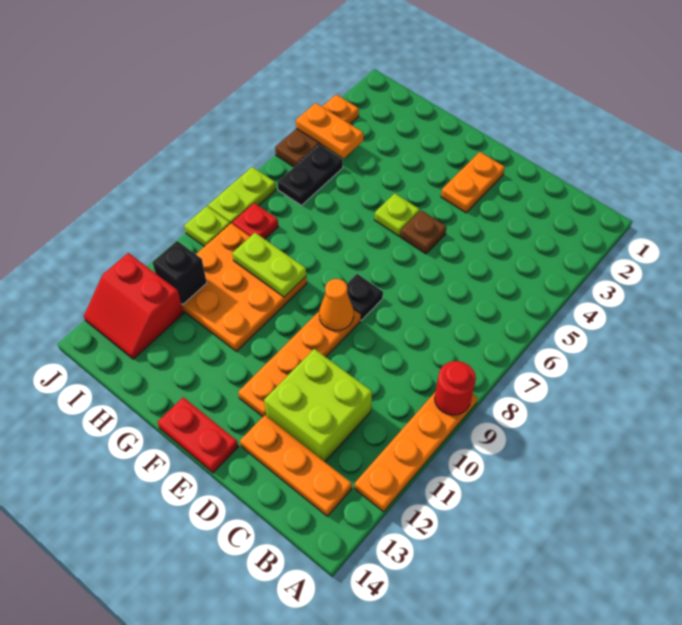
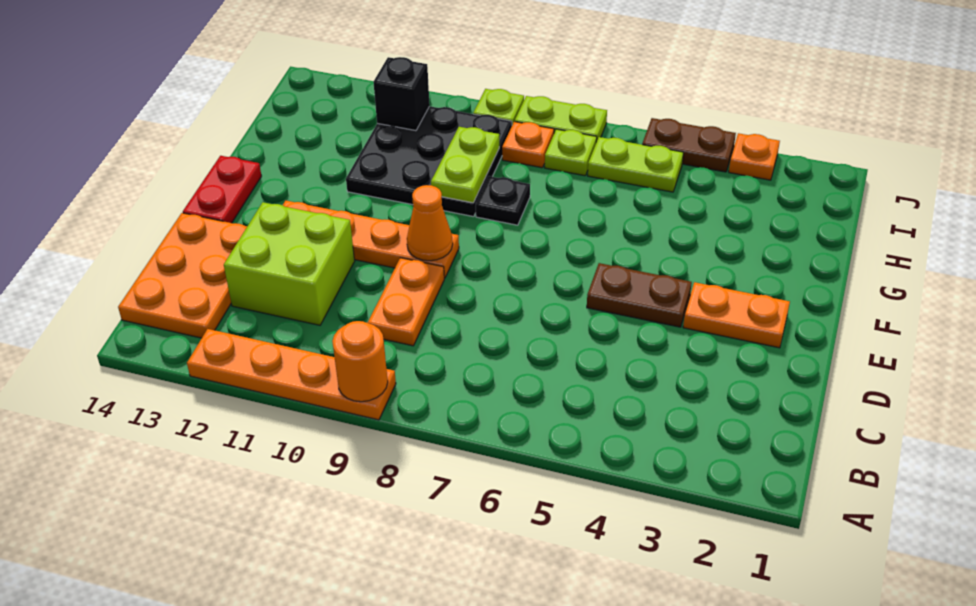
red 1x1 round brick [434,361,476,415] -> orange 1x1 round brick [332,321,388,402]
orange 1x3 plate [240,415,352,516] -> orange 2x3 plate [118,213,247,338]
brown 1x1 plate [401,210,447,254] -> brown 1x2 plate [587,263,692,327]
black 1x1 plate [347,274,383,320] -> black 1x1 plate moved to [476,176,530,225]
lime 1x1 plate [375,193,420,236] -> lime 1x1 plate moved to [545,129,597,176]
orange 3x3 plate [181,223,307,351] -> black 3x3 plate [346,106,512,217]
orange 1x2 plate [296,103,363,158] -> orange 1x2 plate moved to [368,258,444,346]
black 1x2 plate [278,145,343,205] -> lime 1x2 plate [588,137,683,192]
red 1x1 plate [232,203,278,239] -> orange 1x1 plate [502,122,554,168]
red 2x2 slope [84,253,184,359] -> none

